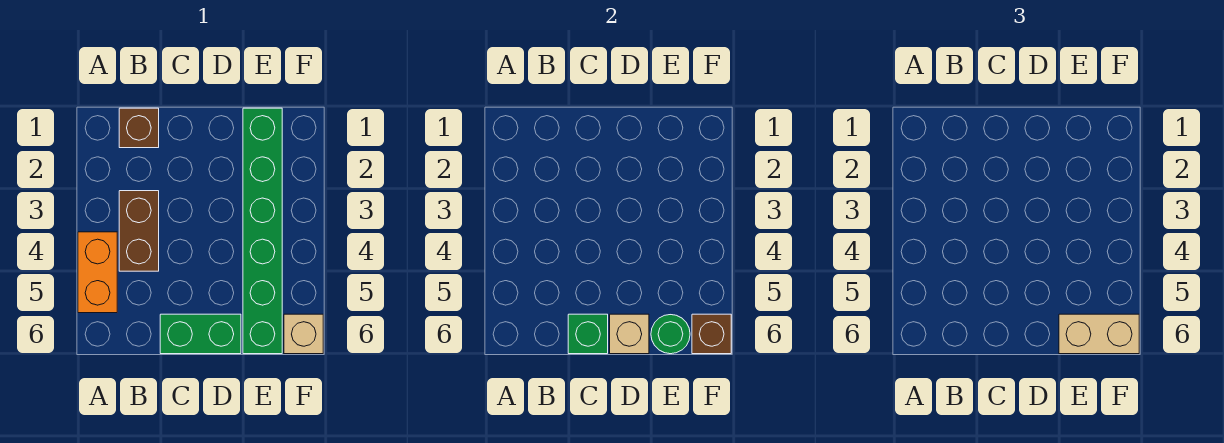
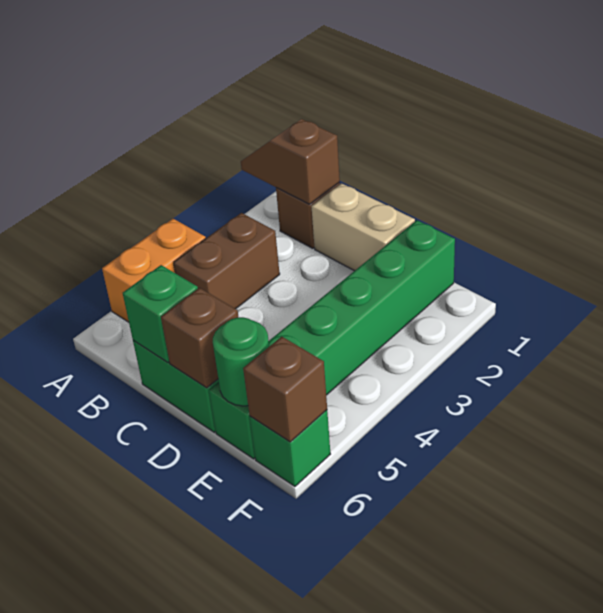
none -> brown 1x2 slope [241,119,340,204]
tan 1x1 brick [610,314,649,354] -> brown 1x1 brick [161,288,239,388]
tan 1x2 brick [1059,314,1139,354] -> tan 1x2 brick moved to [311,183,415,271]
tan 1x1 brick [284,314,323,354] -> green 1x1 brick [250,410,330,487]

